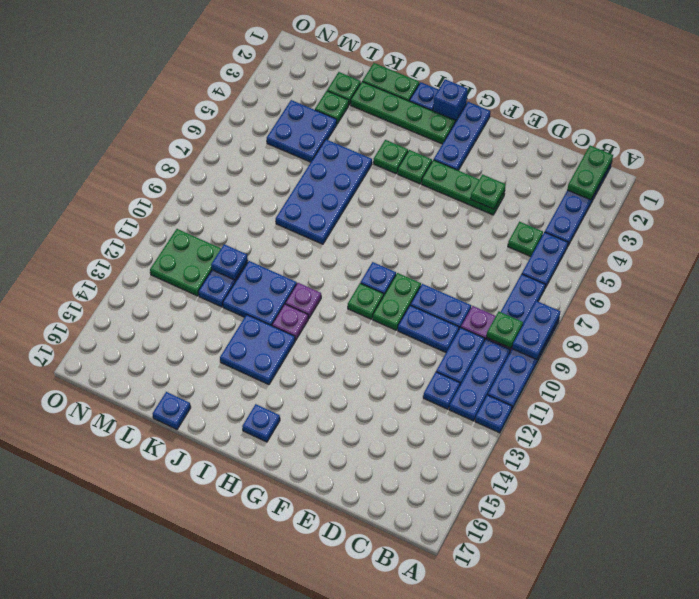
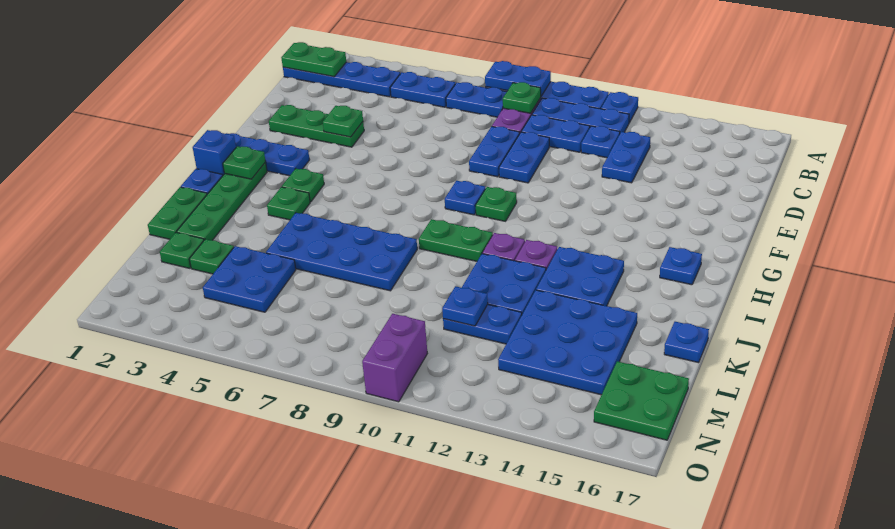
green 1x1 plate [508,222,543,257] -> green 1x1 plate moved to [223,146,266,179]
none -> blue 1x2 plate [602,132,650,183]
green 1x3 plate [422,160,505,215] -> green 1x3 plate turned to [269,105,364,147]
green 1x2 plate [373,273,421,330] -> green 1x2 plate moved to [419,219,493,261]
none -> blue 3x3 plate [498,290,637,395]
green 2x2 plate [150,229,221,296] -> green 2x2 plate moved to [594,361,689,440]
none -> purple 1x2 brick [362,314,427,402]

